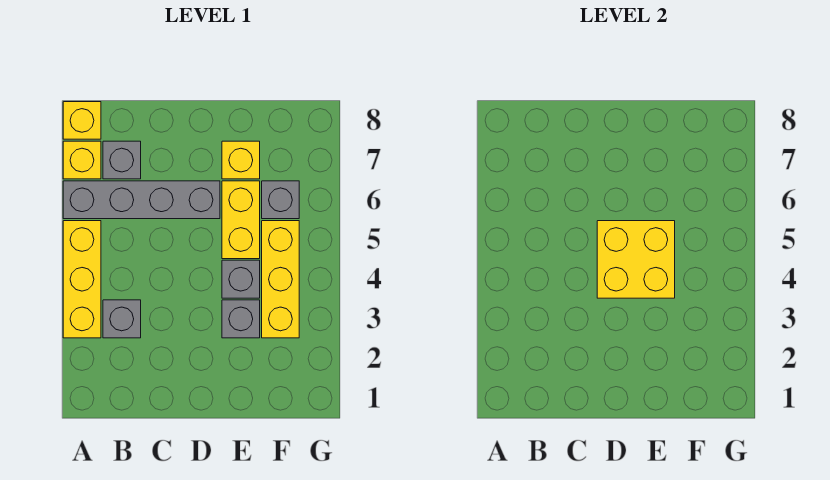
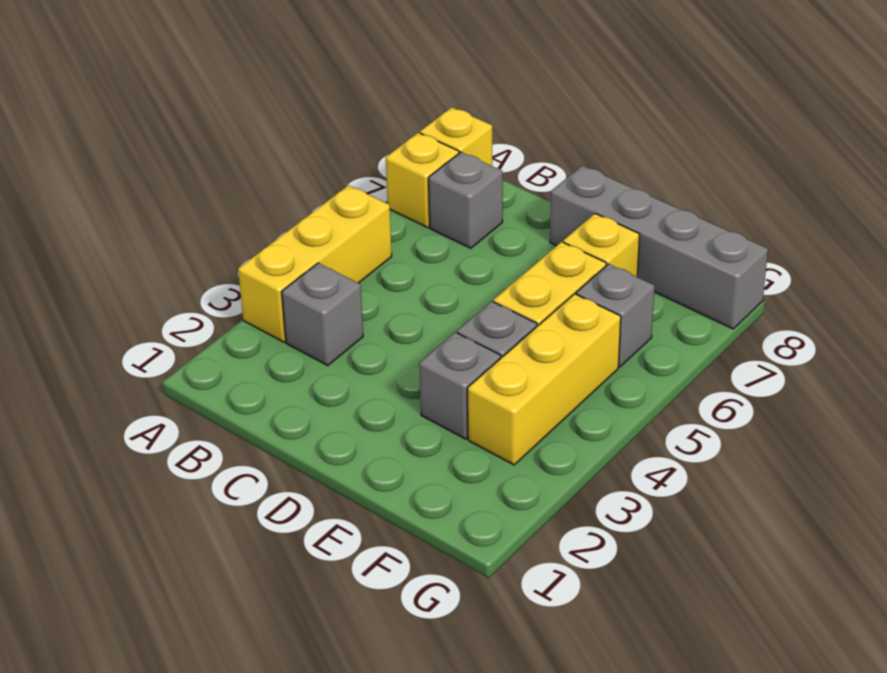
grey 1x4 brick [63,181,220,219] -> grey 1x4 brick moved to [550,166,768,329]
yellow 2x2 brick [597,221,675,298] -> none

